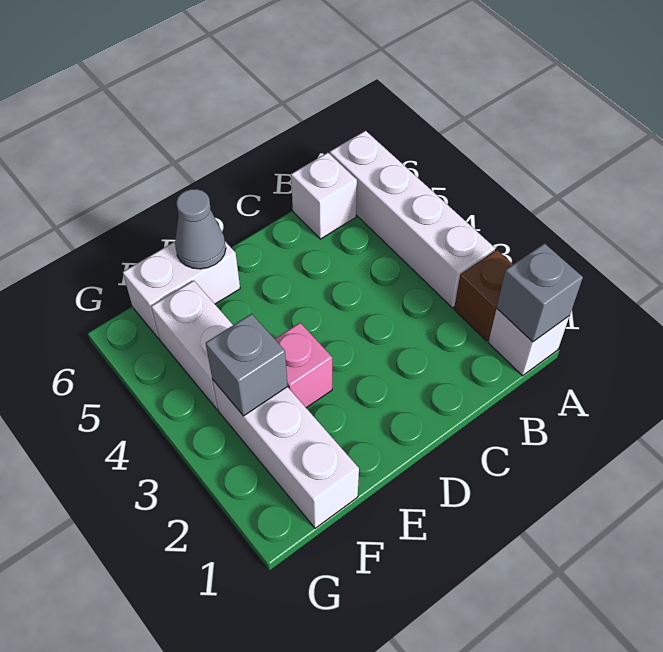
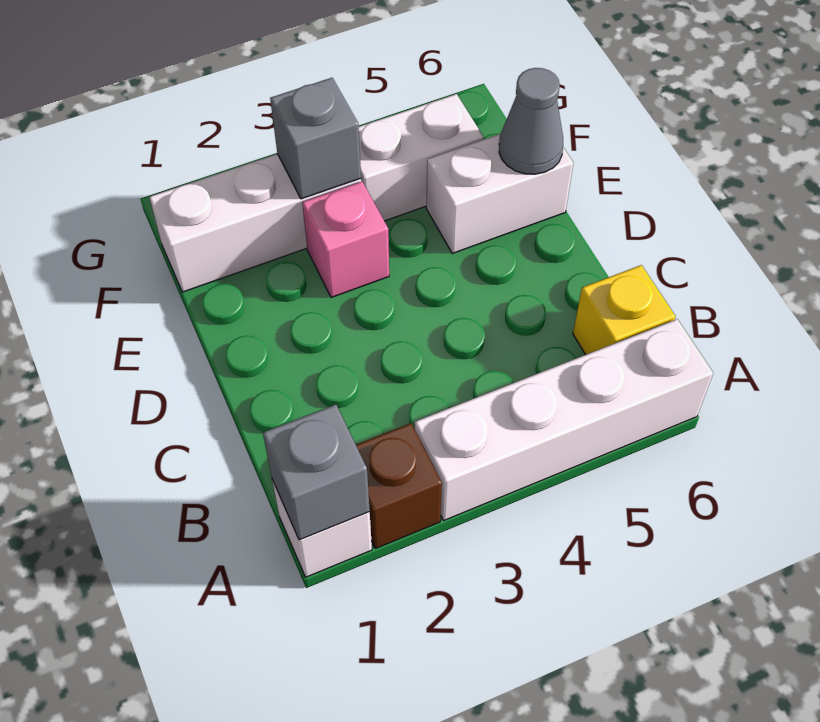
white 1x1 brick [291,153,357,239] -> yellow 1x1 brick [573,265,676,355]
white 1x2 brick [123,242,240,339] -> white 1x2 brick turned to [426,134,573,253]

